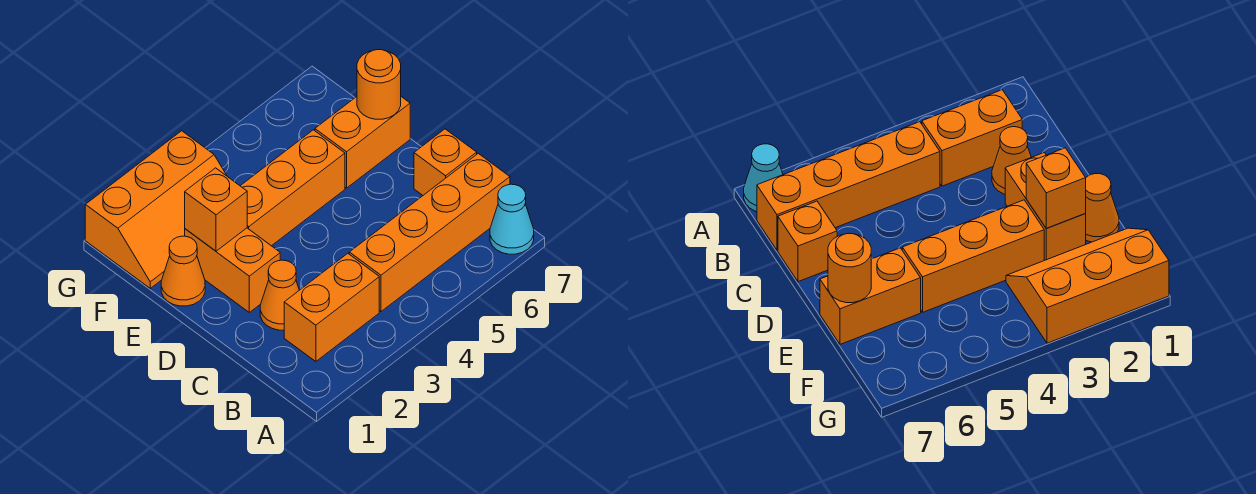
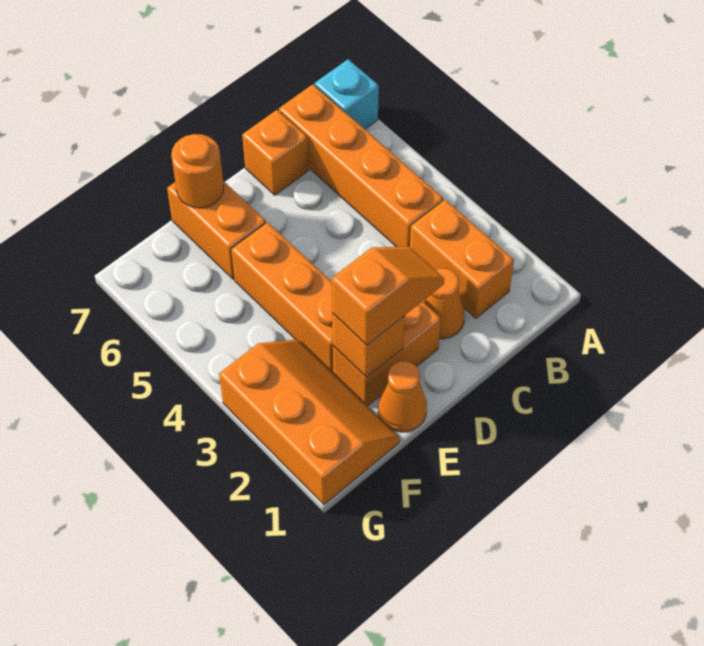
cyan 1x1 cone [490,184,534,254] -> cyan 1x1 brick [315,59,379,129]
none -> orange 1x2 slope [332,247,444,345]

